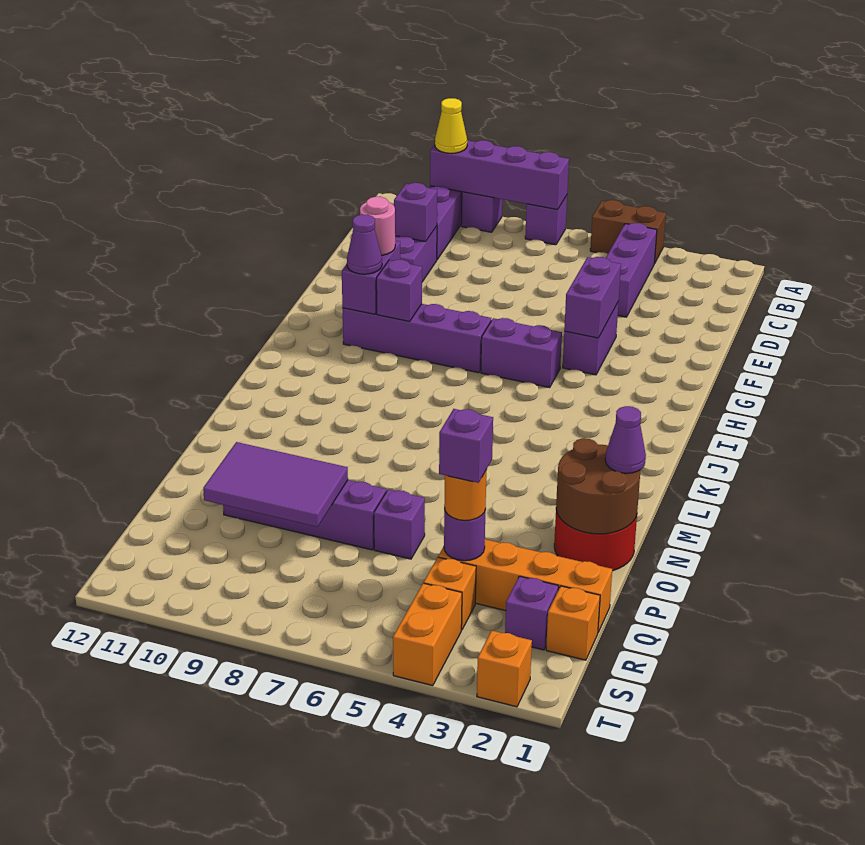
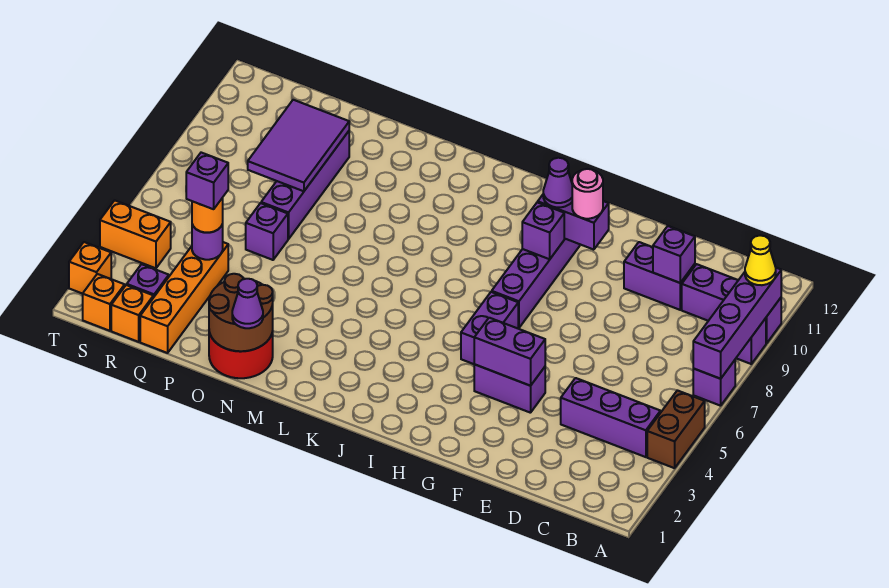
orange 1x1 brick [424,557,476,630] -> orange 1x1 brick moved to [83,274,125,331]

